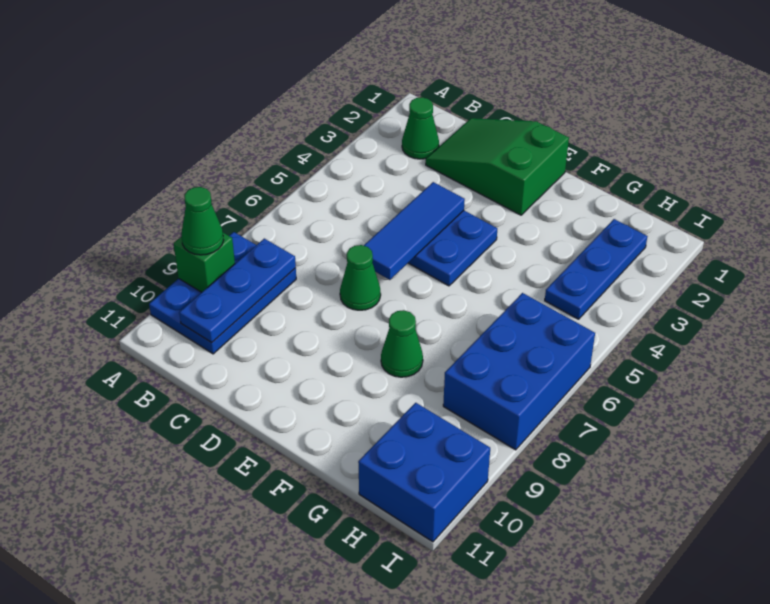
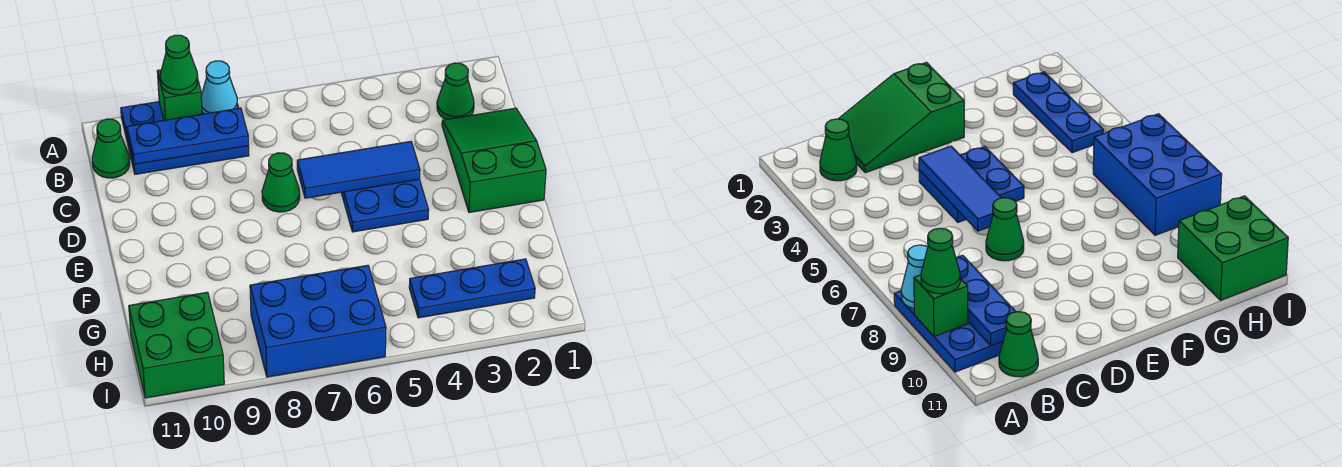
none -> cyan 1x1 cone [201,61,238,114]
green 1x1 cone [381,310,423,377] -> green 1x1 cone moved to [92,119,130,178]
blue 2x2 brick [358,403,490,542] -> green 2x2 brick [129,292,224,398]

